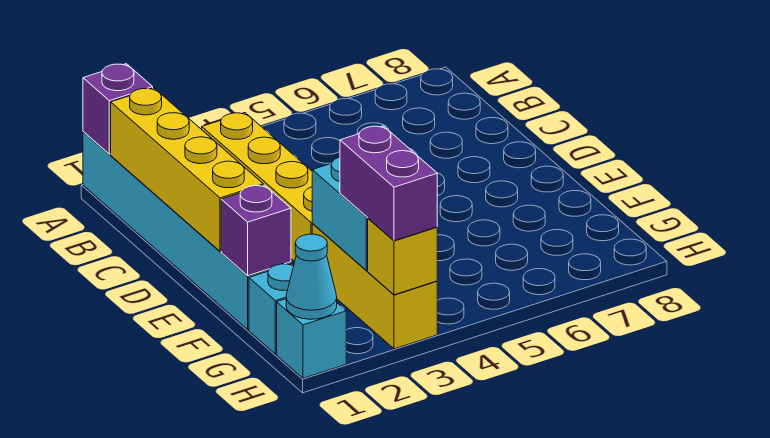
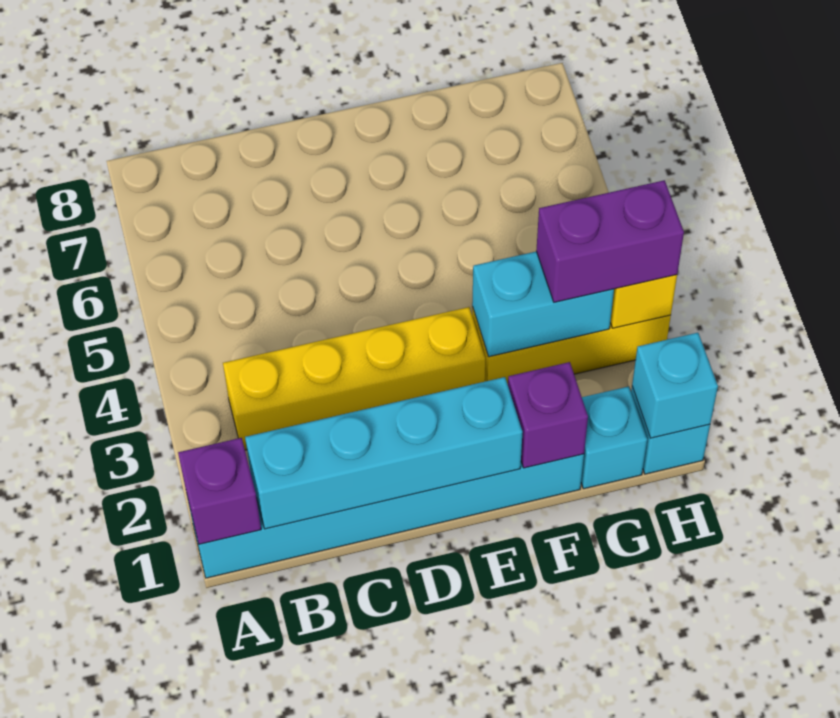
yellow 1x4 brick [111,88,263,251] -> cyan 1x4 brick [245,377,523,529]
cyan 1x1 cone [286,234,337,319] -> cyan 1x1 brick [632,333,718,438]

